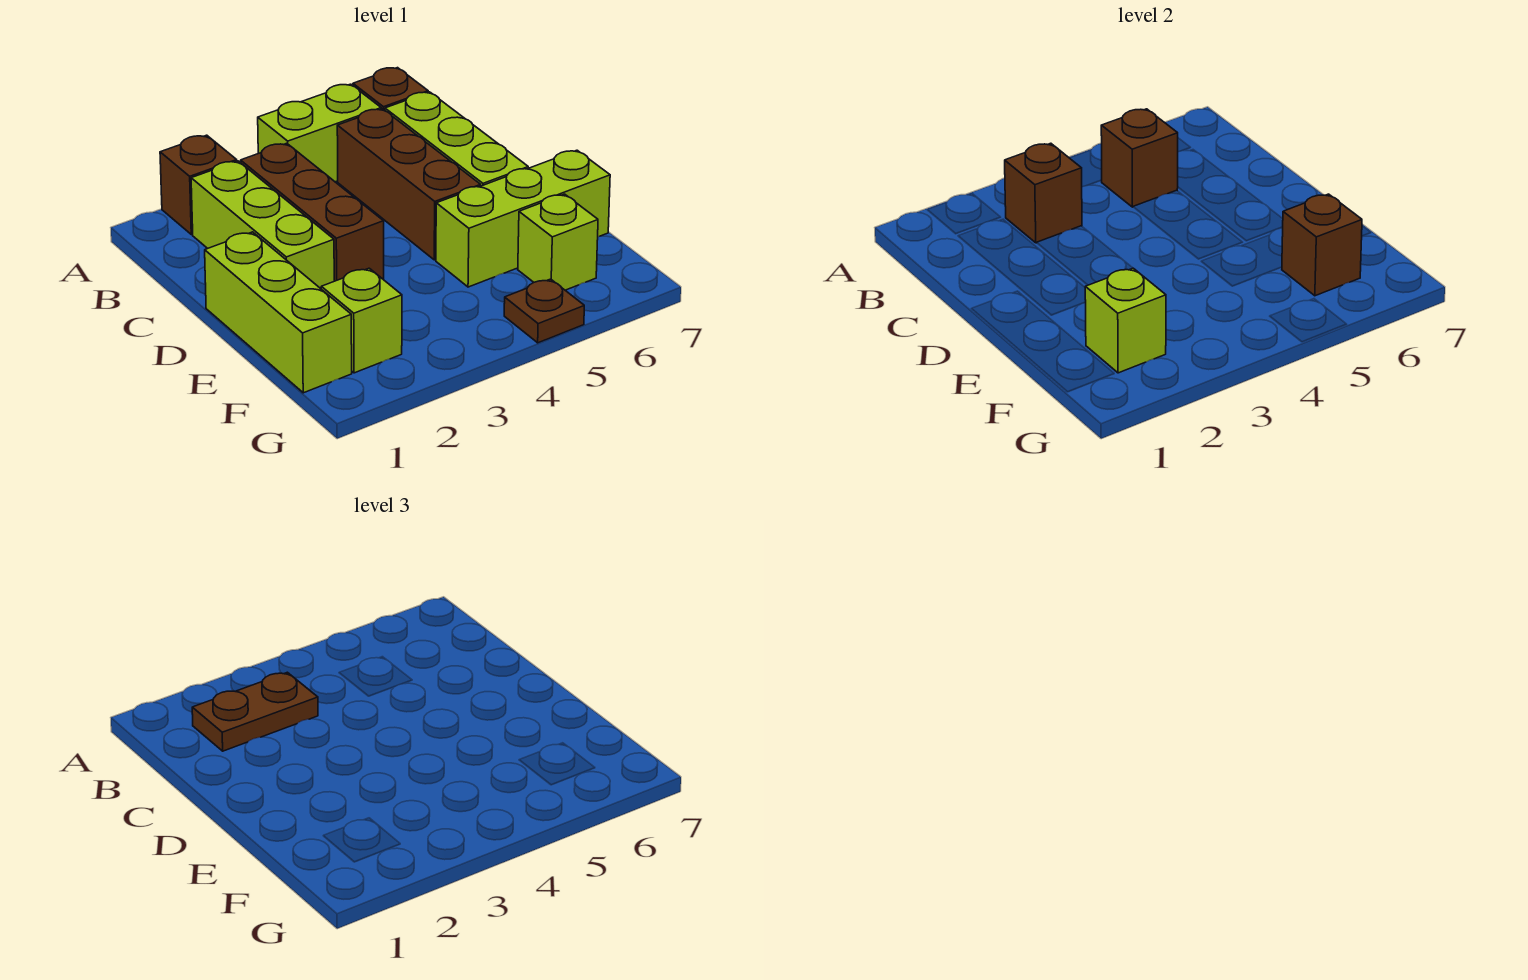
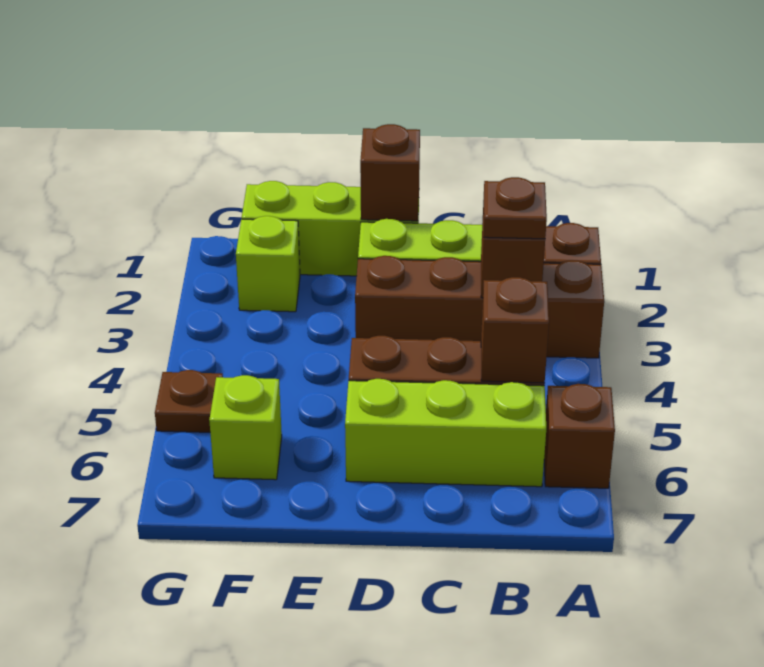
lime 1x2 brick [258,84,381,182] -> none
brown 1x2 plate [192,672,318,751] -> brown 1x1 plate [483,177,547,239]
brown 1x3 brick [241,143,384,281] -> brown 1x4 brick [355,256,604,358]
lime 1x3 brick [436,150,610,287] -> none
lime 1x1 brick [1085,268,1166,373] -> none
brown 1x1 brick [1282,194,1362,296] -> brown 1x1 brick moved to [360,124,420,221]

